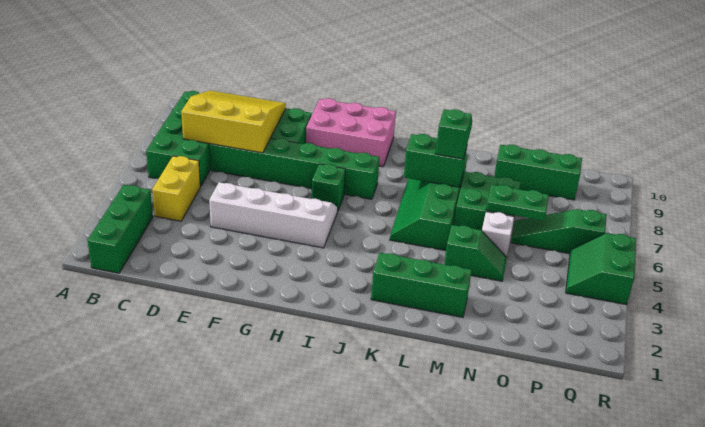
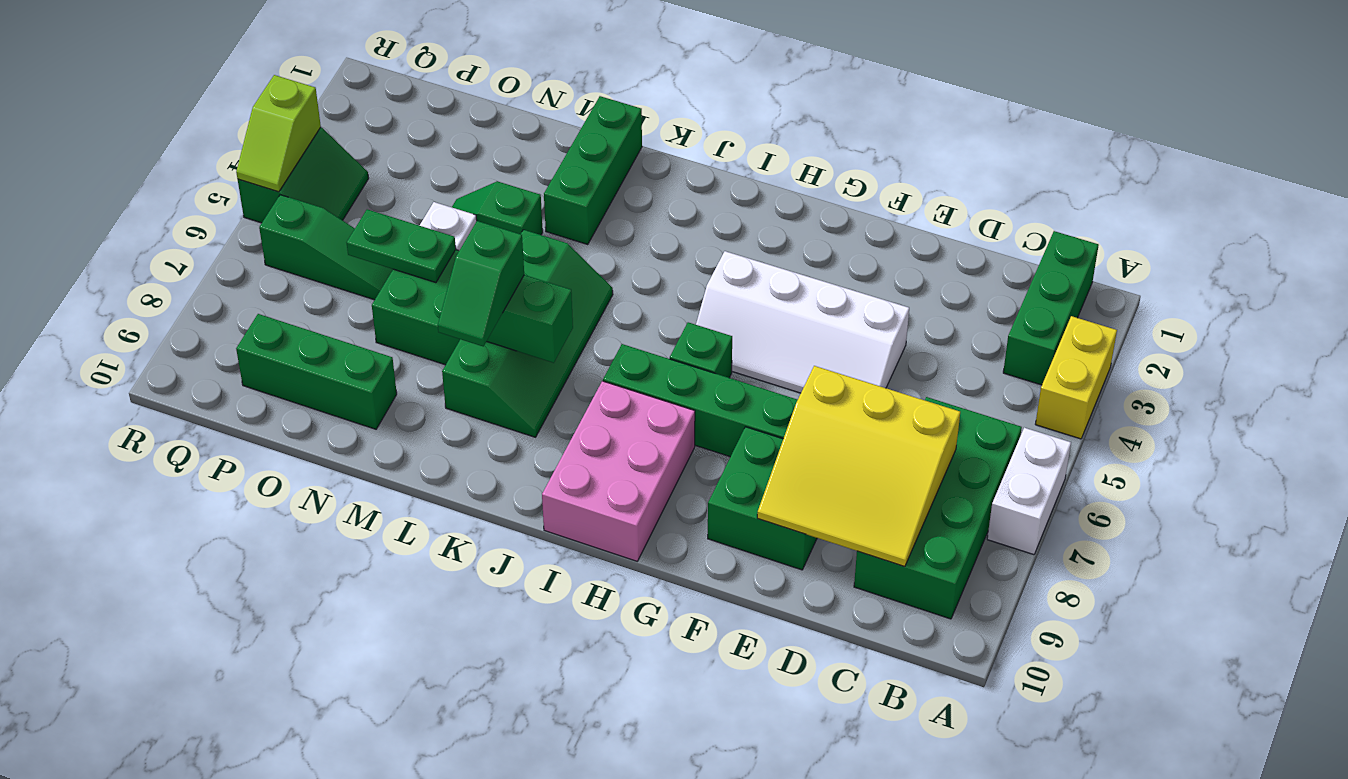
none -> white 1x2 brick [987,428,1071,555]
yellow 1x2 brick [152,156,201,221] -> yellow 1x2 brick moved to [1035,316,1117,439]
pink 2x3 brick [306,98,396,167] -> pink 2x3 brick turned to [542,381,695,561]
green 1x3 brick [371,253,472,317] -> green 1x3 brick turned to [544,96,642,244]
none -> lime 1x2 slope [236,75,321,192]

